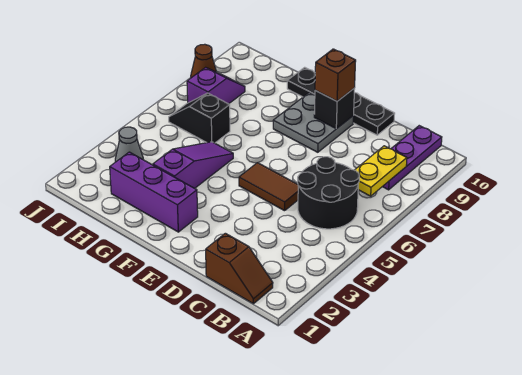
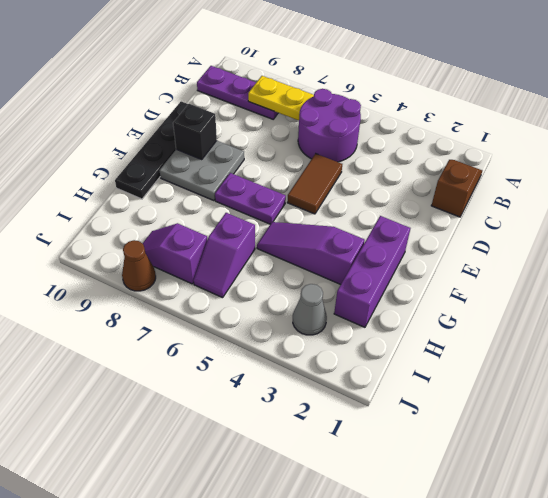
black 2x2 round brick [298,157,359,229] -> purple 2x2 round brick [298,89,361,162]
brown 1x1 brick [315,49,356,101] -> none
none -> purple 1x2 plate [215,173,286,224]
black 1x2 slope [169,93,230,143] -> purple 1x2 slope [194,213,255,298]

